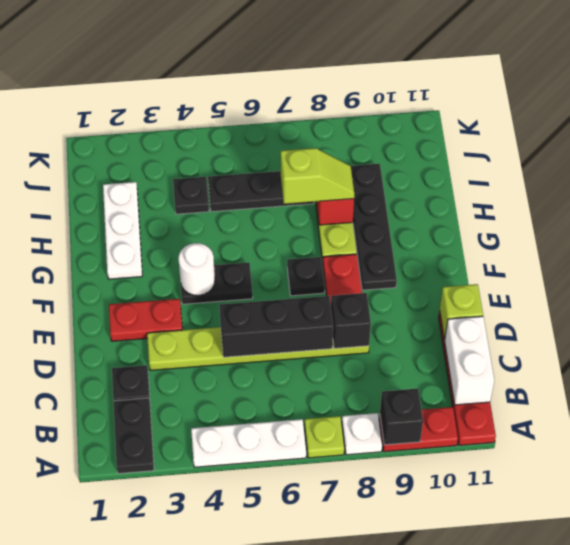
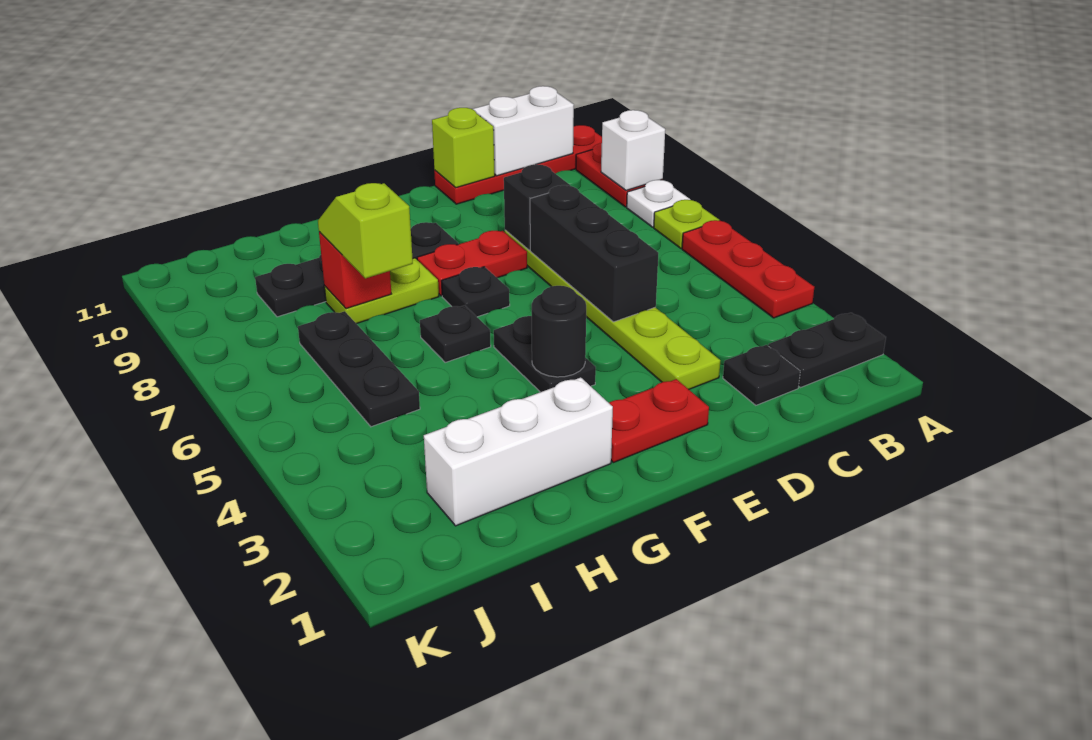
white 1x3 plate [191,419,306,467] -> red 1x3 plate [682,220,814,318]
black 1x1 brick [380,389,423,445] -> white 1x1 brick [601,110,665,190]
red 1x2 plate [109,299,182,341] -> red 1x2 plate turned to [609,379,709,463]
white 1x1 round brick [178,243,215,296] -> black 1x1 round brick [532,286,586,377]
white 1x3 plate [103,182,142,279] -> white 1x3 brick [424,377,613,526]
black 1x1 plate [173,177,209,214] -> black 1x1 plate moved to [420,305,491,362]

